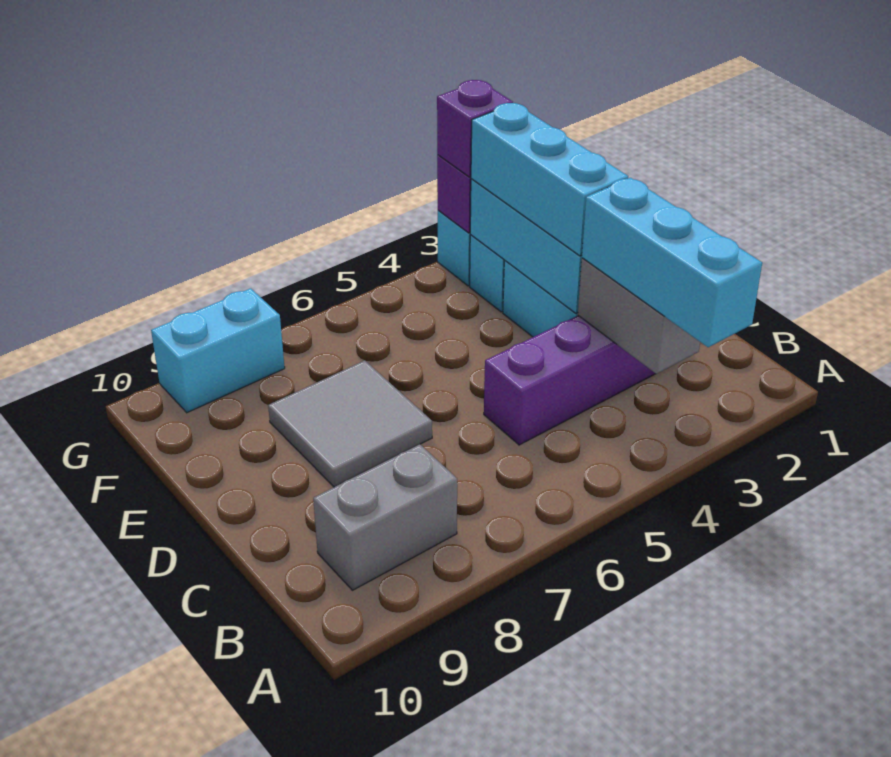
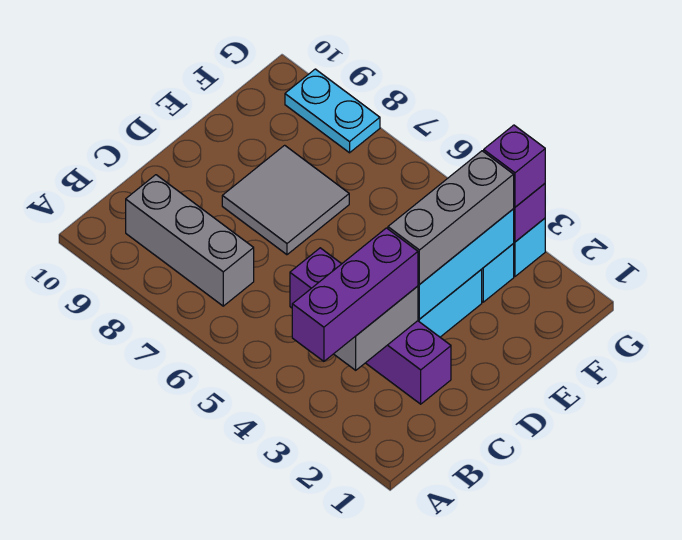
cyan 1x3 brick [582,178,762,347] -> purple 1x3 brick [292,228,418,361]
grey 1x2 brick [313,444,457,590] -> grey 1x3 brick [126,175,254,306]
cyan 1x3 brick [471,103,628,256] -> grey 1x3 brick [388,151,514,285]
cyan 1x2 brick [151,288,285,413] -> cyan 1x2 plate [285,69,380,153]

